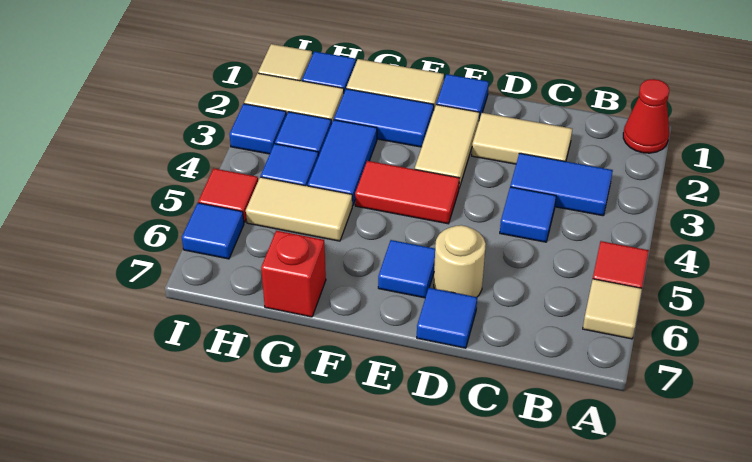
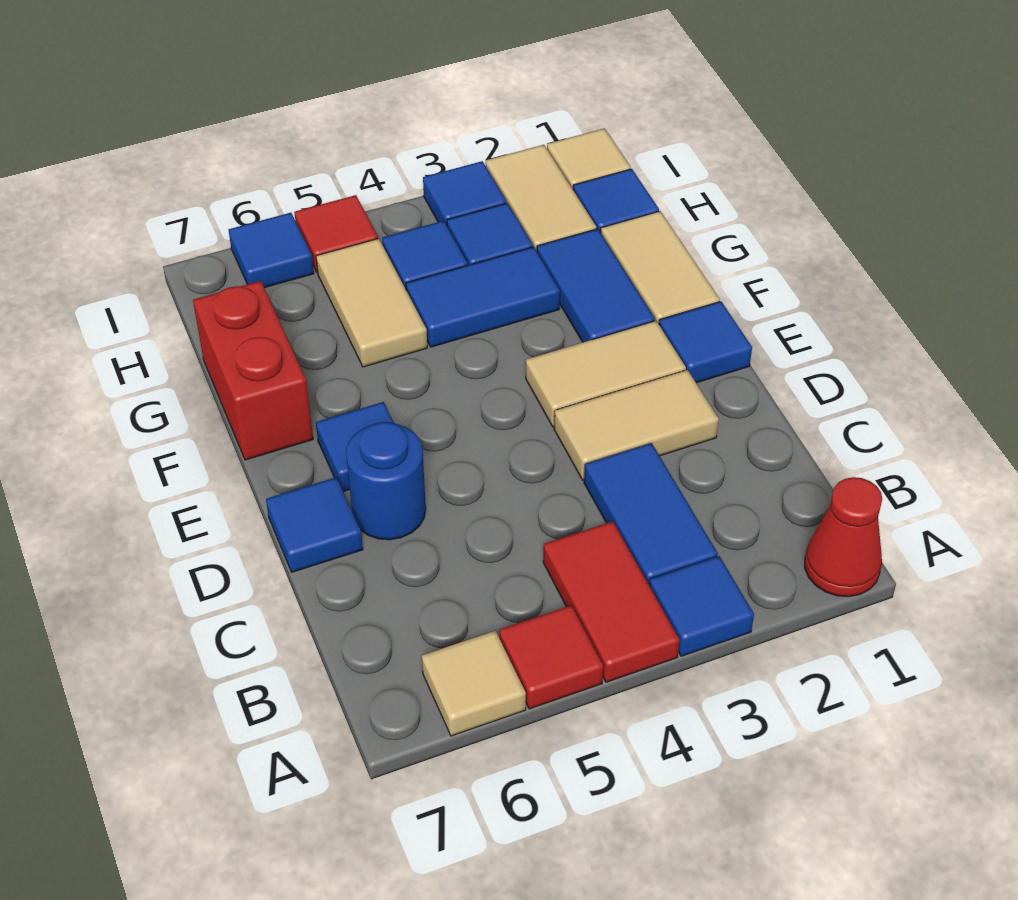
tan 1x2 tile [472,113,572,164] -> tan 1x2 tile turned to [554,370,719,480]
blue 1x1 tile [500,187,556,242] -> blue 1x1 tile moved to [649,556,754,656]
tan 1x1 round brick [434,225,486,297] -> blue 1x1 round brick [346,422,426,540]
red 1x2 tile [355,161,459,224] -> red 1x2 tile moved to [543,521,680,682]
red 1x1 brick [261,231,326,317] -> red 1x2 brick [193,281,313,460]

